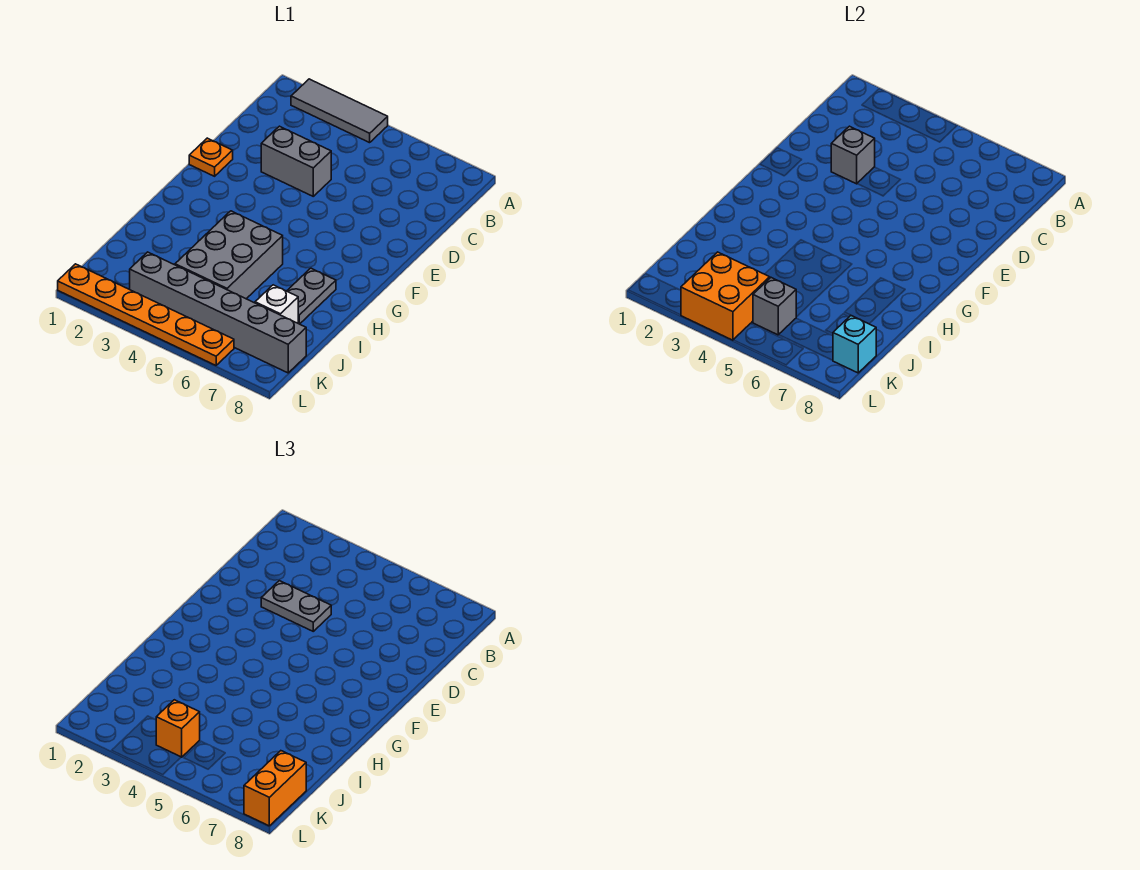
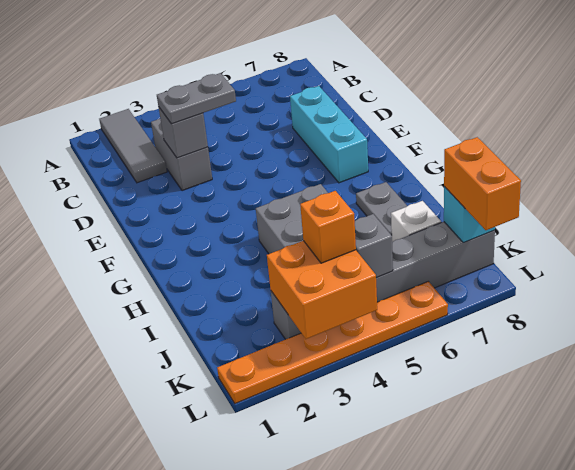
grey 1x3 tile [291,79,388,143] -> grey 1x3 tile turned to [99,109,167,183]
grey 1x2 brick [261,126,331,196] -> grey 1x2 brick turned to [151,119,212,191]
none -> cyan 1x3 brick [290,86,368,183]
orange 1x1 plate [189,138,233,176] -> none

